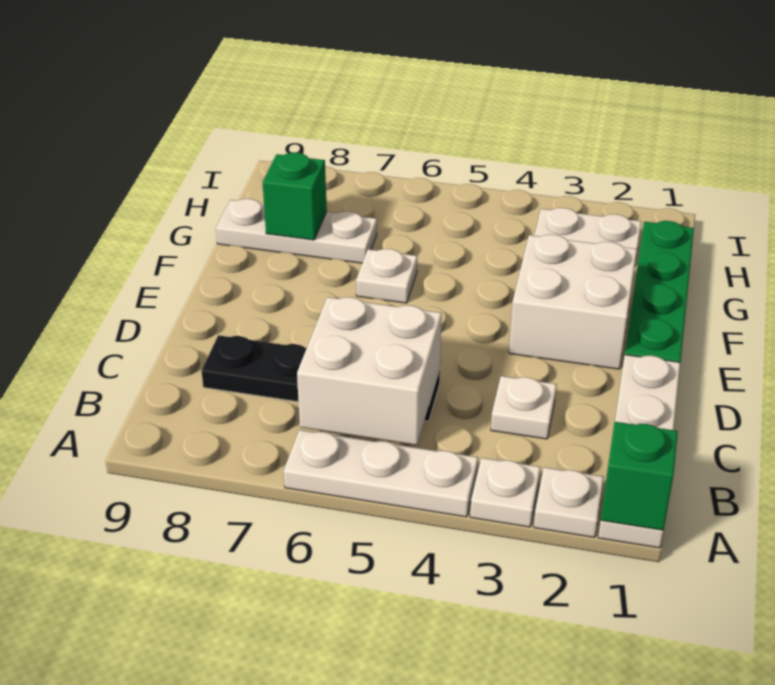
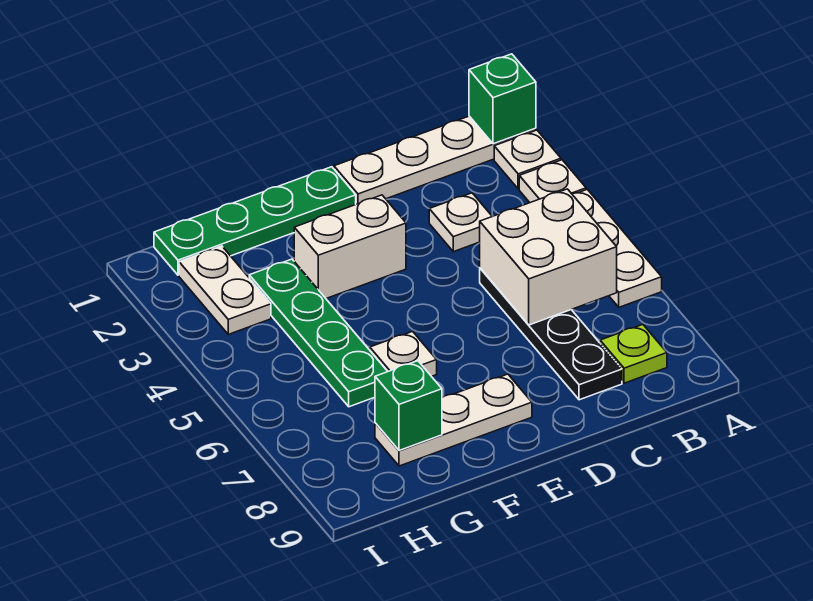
none -> lime 1x1 plate [600,325,667,383]
white 2x2 brick [509,234,637,369] -> white 1x2 brick [294,195,406,298]
none -> green 1x4 plate [249,259,388,407]
white 1x3 plate [216,199,377,263] -> white 1x3 plate turned to [375,374,532,466]

